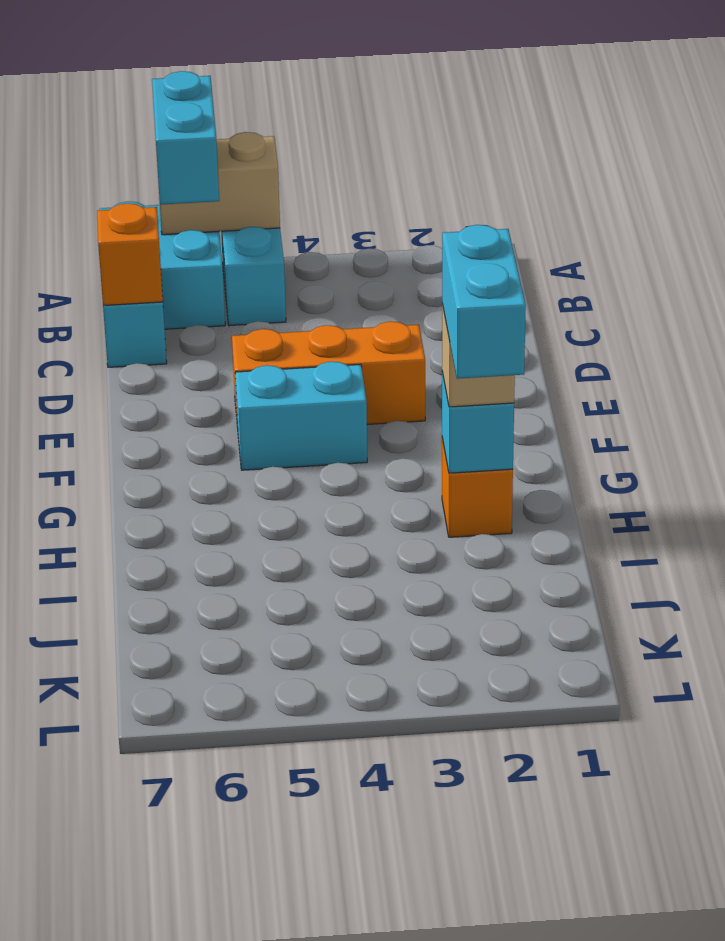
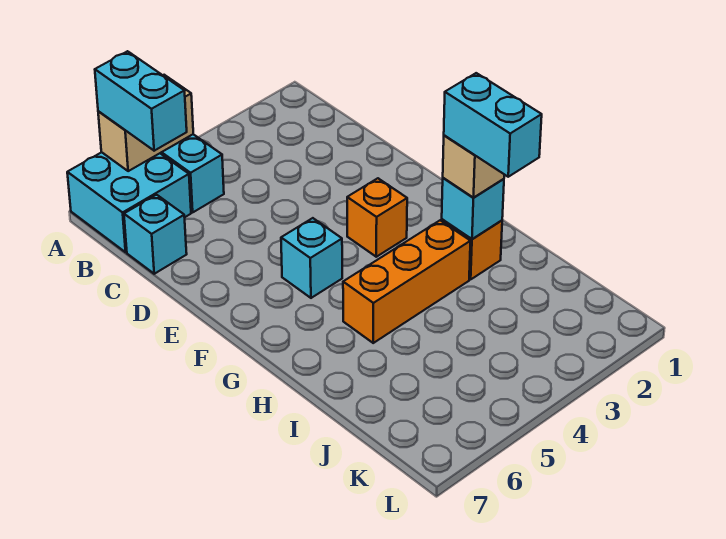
orange 1x1 brick [97,203,163,306] -> orange 1x1 brick moved to [347,178,407,257]
orange 1x3 brick [232,321,425,427] -> orange 1x3 brick moved to [343,220,470,343]
cyan 1x2 brick [235,361,367,470] -> cyan 1x1 brick [281,218,342,298]

